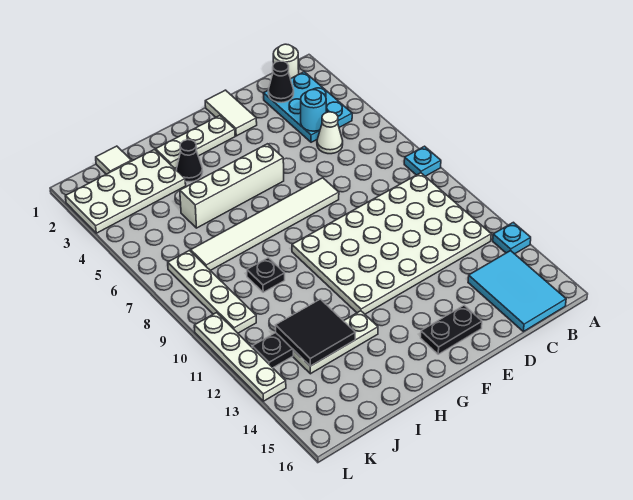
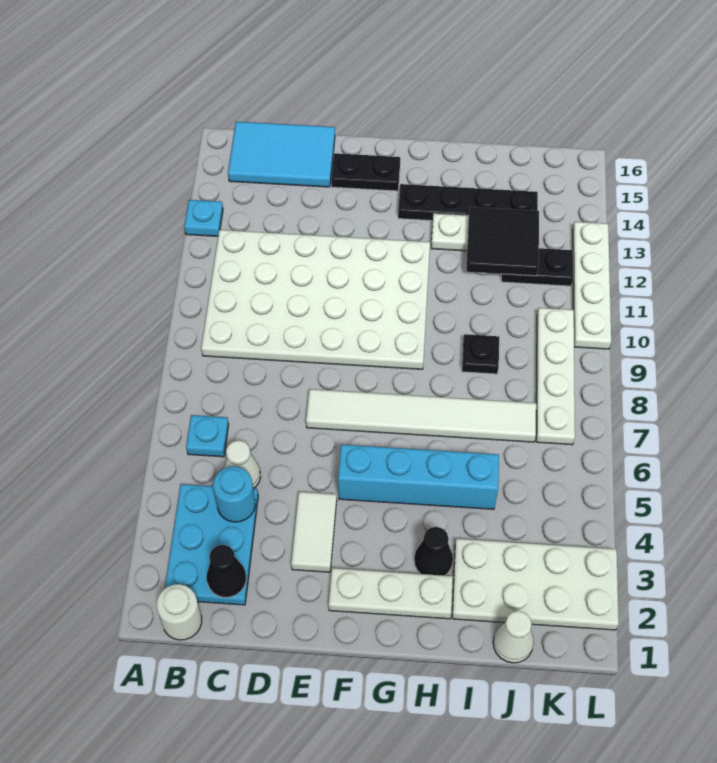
cyan 1x1 plate [404,146,441,176] -> cyan 1x1 plate moved to [186,415,229,457]
cyan 2x3 tile [468,251,566,332] -> cyan 2x3 tile turned to [228,122,335,187]
white 1x2 tile [205,90,257,136] -> white 1x2 tile moved to [291,492,337,572]
white 1x4 brick [180,144,284,228] -> cyan 1x4 brick [338,444,499,509]
none -> black 1x4 plate [398,184,538,221]
white 1x1 tile [96,146,132,174] -> white 1x1 cone [493,611,534,663]

